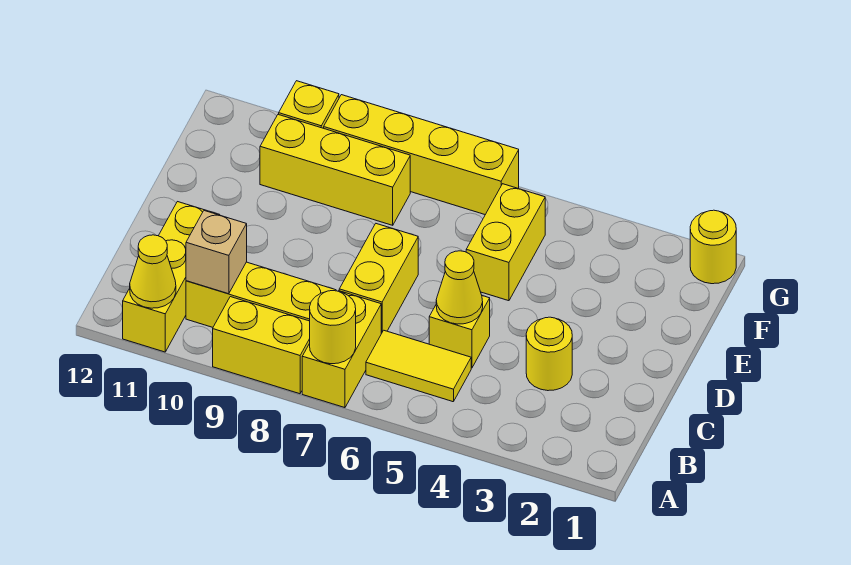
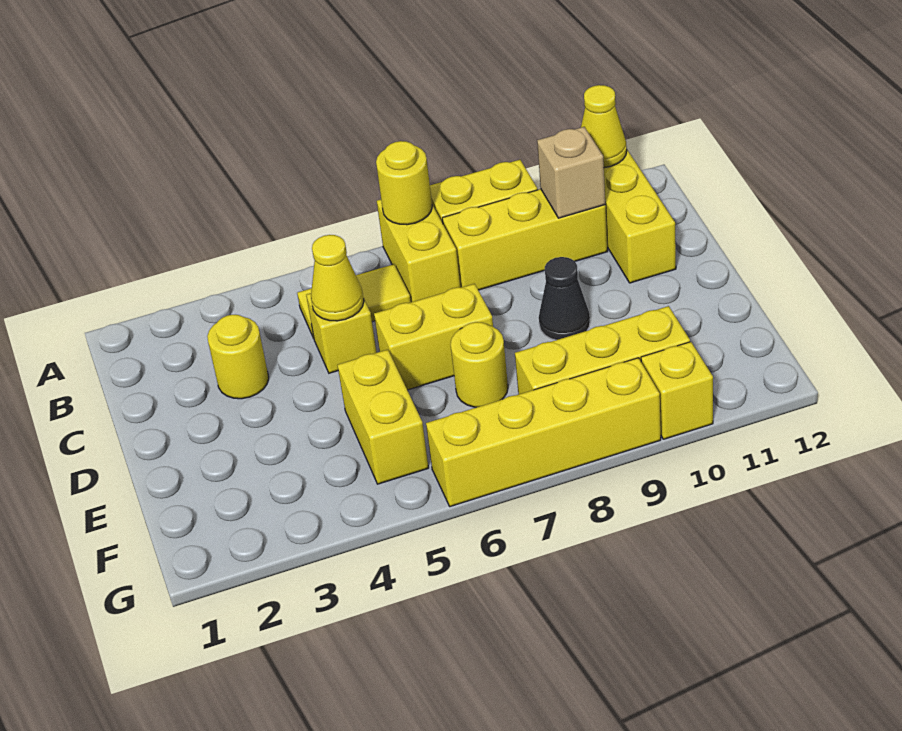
yellow 1x2 brick [339,224,418,334] -> yellow 1x2 brick turned to [374,284,493,390]
none -> black 1x1 cone [539,257,590,340]
yellow 1x1 round brick [690,210,736,284] -> yellow 1x1 round brick moved to [451,322,508,407]

